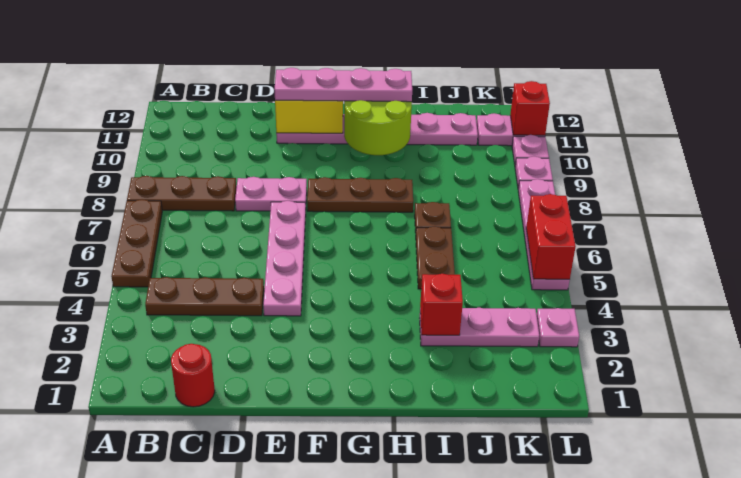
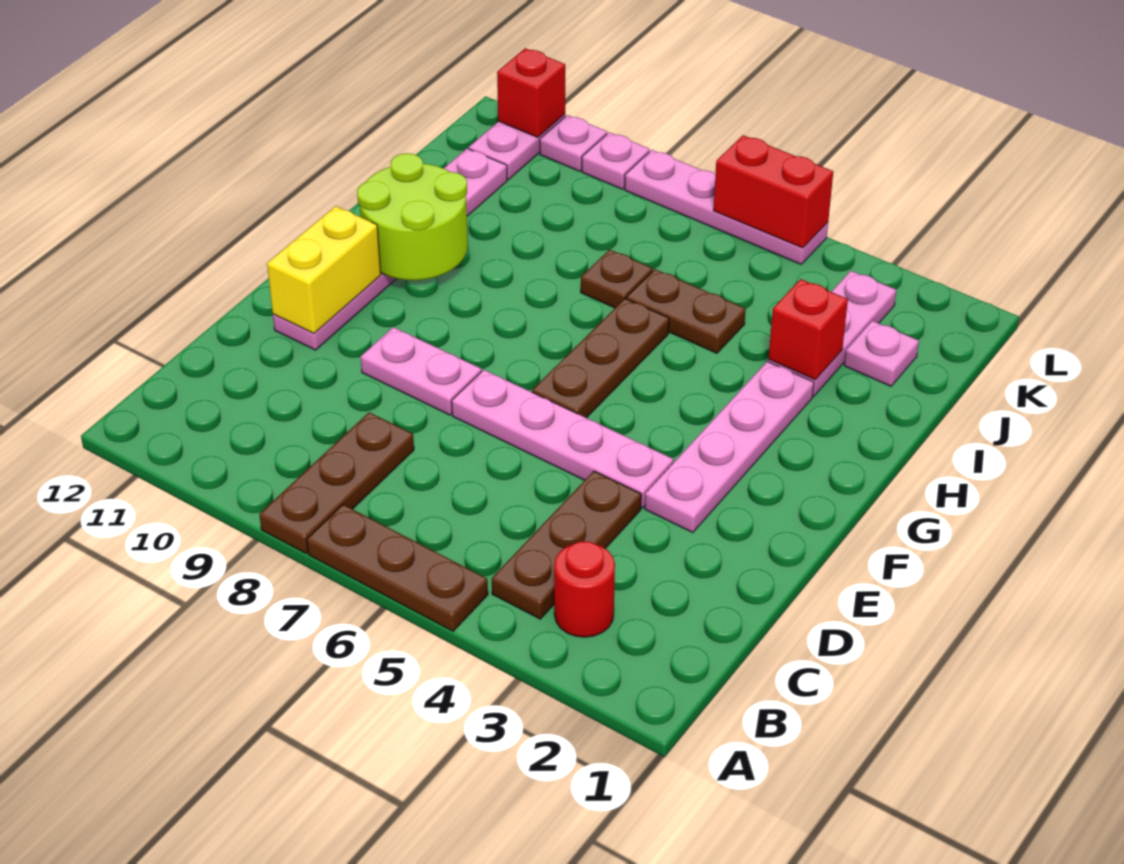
red 1x1 round brick [171,344,215,407] -> red 1x1 round brick moved to [554,541,615,637]
pink 1x2 plate [235,177,307,211] -> pink 1x2 plate turned to [361,327,482,415]
pink 1x4 plate [274,68,412,102] -> pink 1x4 plate moved to [645,361,814,533]
brown 1x3 plate [307,177,413,212] -> brown 1x3 plate moved to [532,299,669,418]
pink 1x1 plate [537,308,579,347] -> pink 1x1 plate moved to [844,321,919,386]

